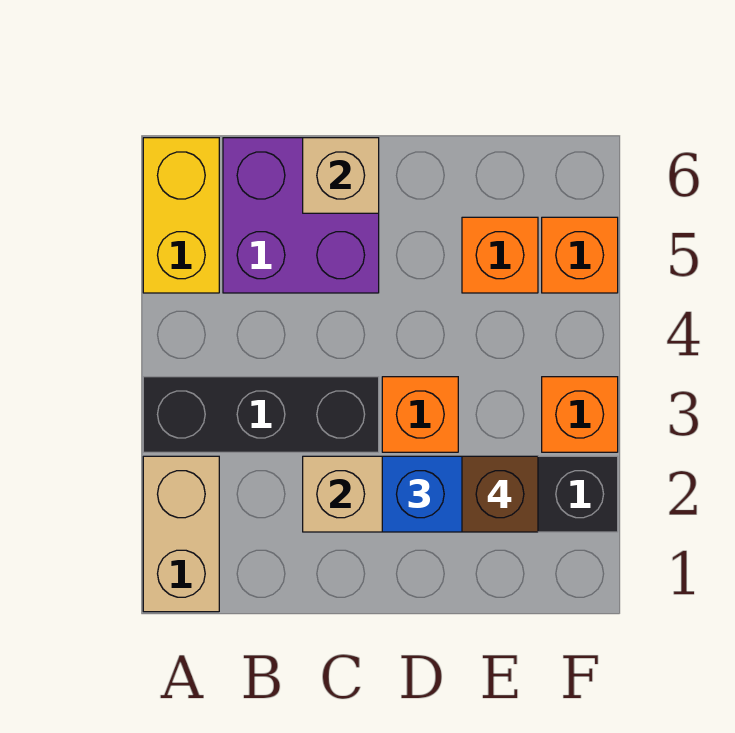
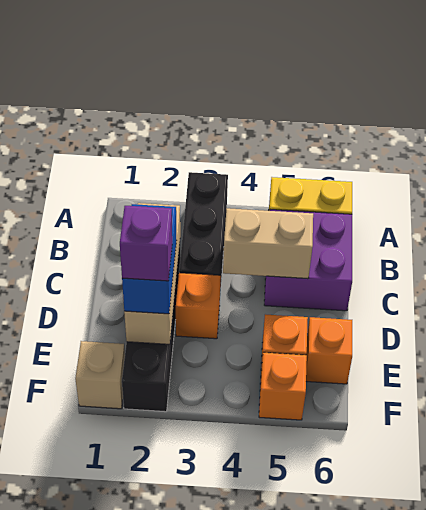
tan 1x2 brick [143,456,219,612] -> tan 1x2 brick moved to [223,208,313,279]
tan 1x1 brick [303,138,379,213] -> tan 1x1 brick moved to [75,341,125,409]
brown 1x1 brick [462,456,538,532] -> purple 1x1 brick [120,206,172,281]
orange 1x1 brick [542,377,618,452] -> orange 1x1 brick moved to [306,317,352,384]

